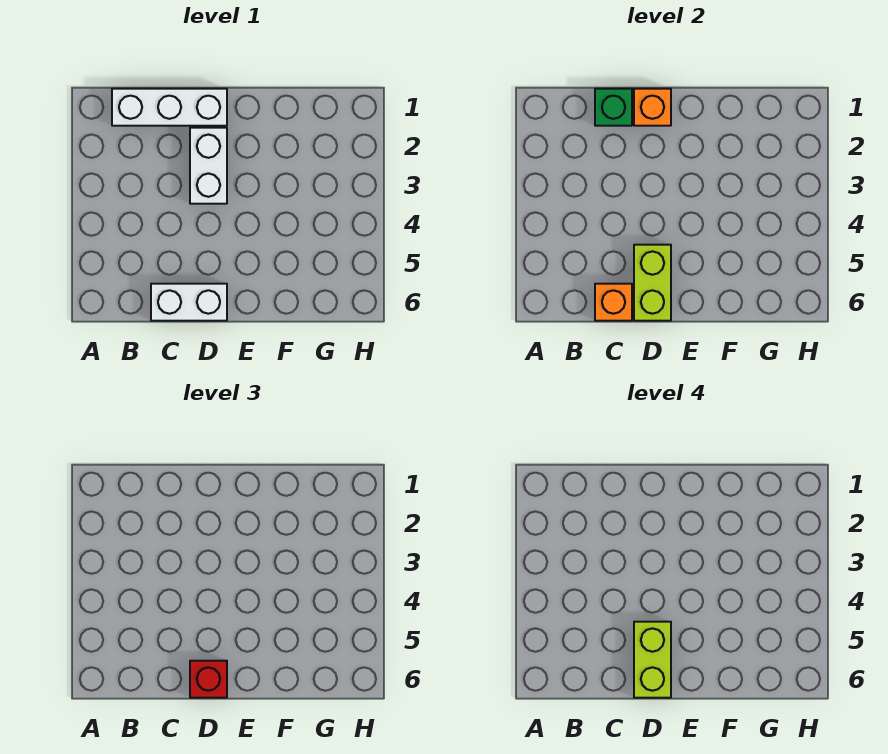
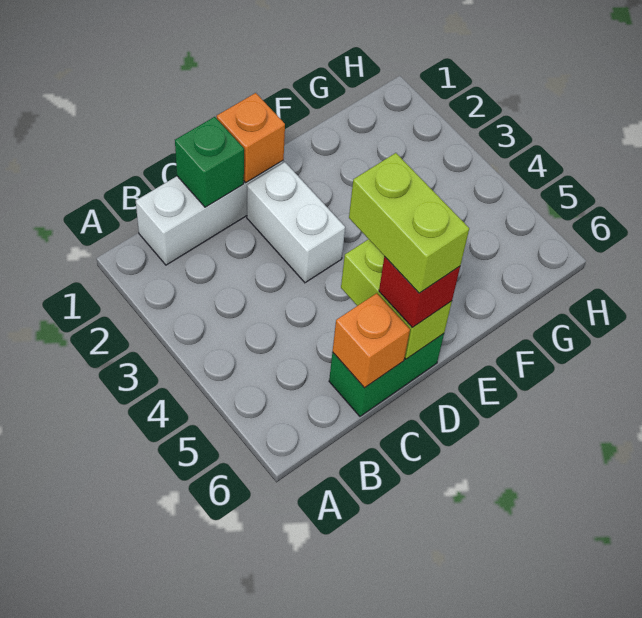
white 1x2 brick [151,284,227,321] -> green 1x2 brick [329,334,444,416]

